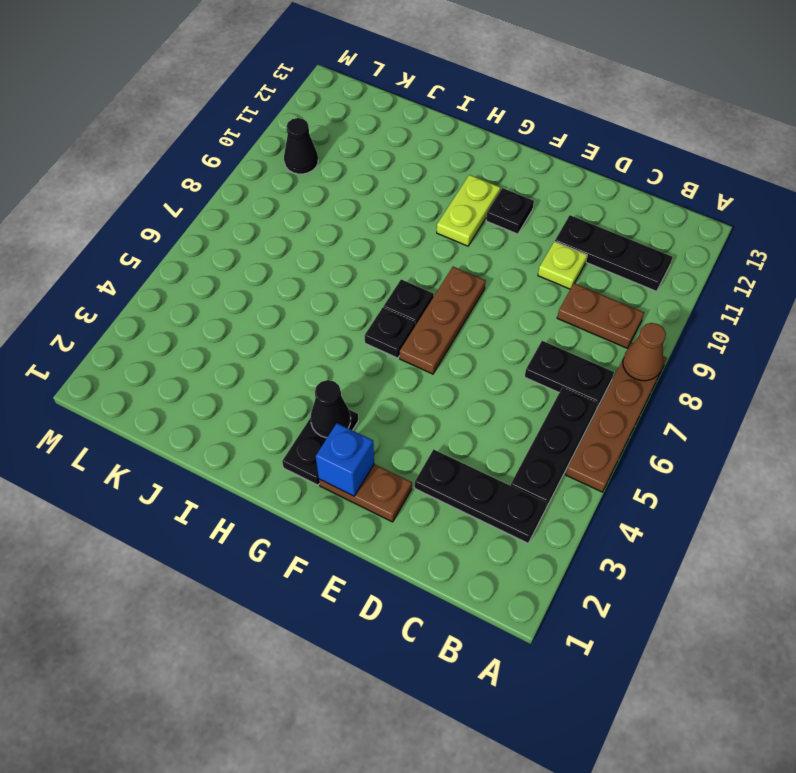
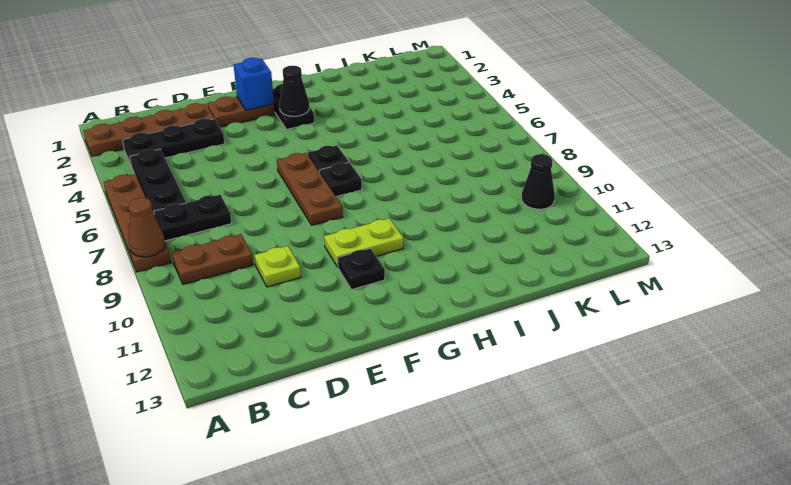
none -> brown 1x4 plate [84,103,214,156]
black 1x3 plate [555,215,673,291] -> none
lime 1x2 plate [437,175,501,246] -> lime 1x2 plate turned to [324,218,403,267]

